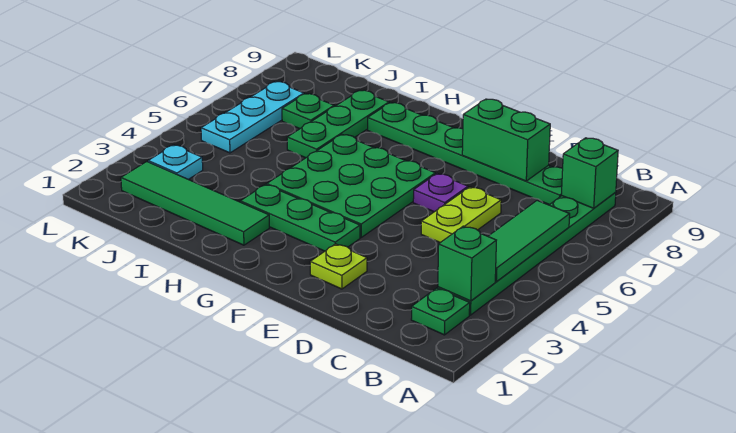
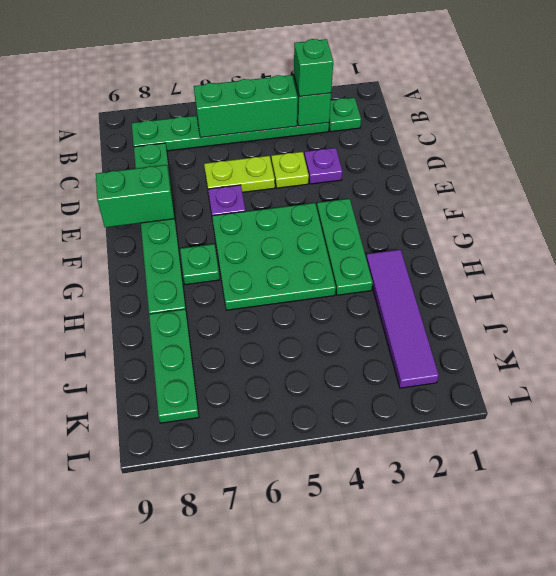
green 1x3 tile [488,200,570,282] -> green 1x3 brick [194,75,298,138]
green 1x1 brick [561,138,618,208] -> green 1x1 brick moved to [294,39,333,97]
none -> purple 1x1 plate [304,148,342,184]
green 1x2 brick [462,99,550,181] -> green 1x2 brick turned to [96,165,175,227]
lime 1x1 plate [310,244,367,289] -> lime 1x1 plate moved to [271,152,309,188]
green 1x4 tile [121,162,269,245] -> purple 1x4 tile [366,250,439,388]
green 1x3 plate [287,90,389,158] -> green 1x3 plate turned to [149,309,199,423]
green 1x1 plate [282,94,334,129] -> green 1x1 plate moved to [180,244,220,285]
cyan 1x1 plate [148,145,203,179] -> none
cyan 1x3 plate [201,82,304,153] -> none

